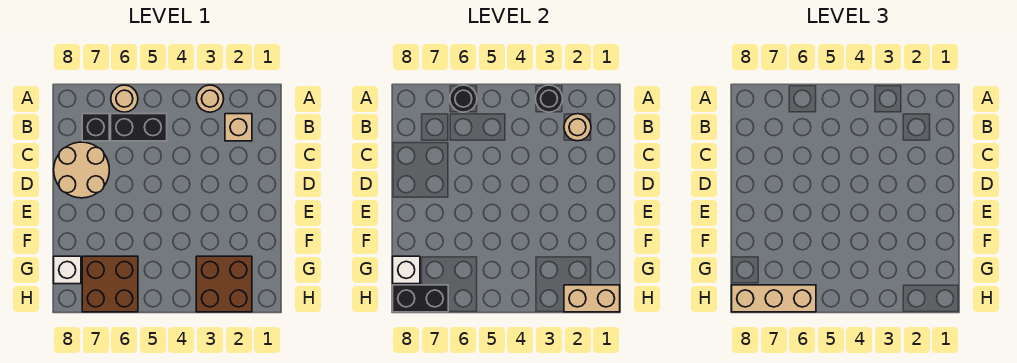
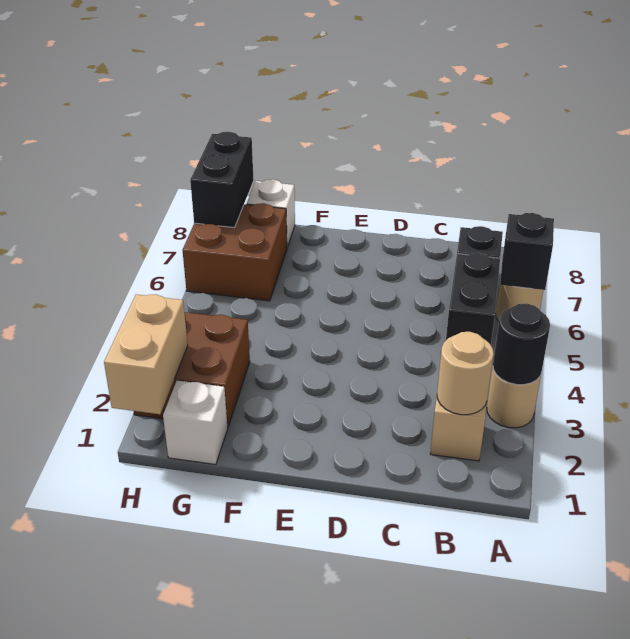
black 1x1 round brick [450,85,477,112] -> black 1x1 brick [500,213,554,290]
tan 2x2 round brick [54,142,109,198] -> none
white 1x1 brick [393,256,420,284] -> white 1x1 brick moved to [163,381,228,465]
tan 1x3 brick [732,285,816,312] -> none

